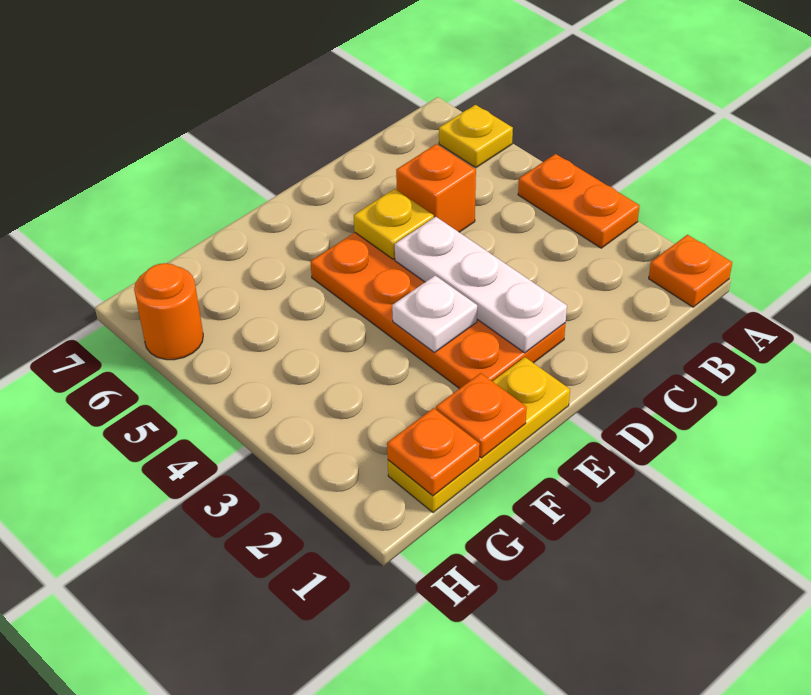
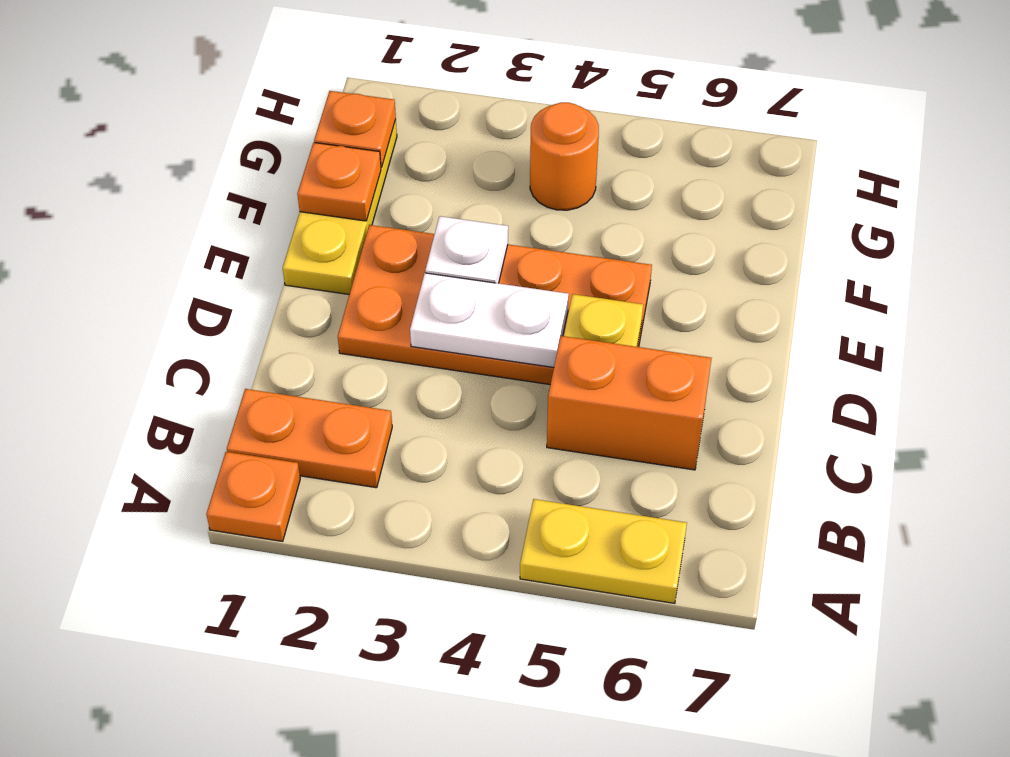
orange 1x2 plate [518,154,639,248] -> orange 1x2 plate moved to [227,389,392,488]
yellow 1x1 plate [439,105,513,168] -> yellow 1x2 plate [520,499,687,603]
orange 1x1 brick [396,144,476,232] -> orange 1x2 brick [547,336,712,470]
white 1x3 plate [395,217,567,353] -> white 1x2 plate [410,273,569,368]
orange 1x1 round brick [134,263,203,360] -> orange 1x1 round brick moved to [530,102,599,210]

